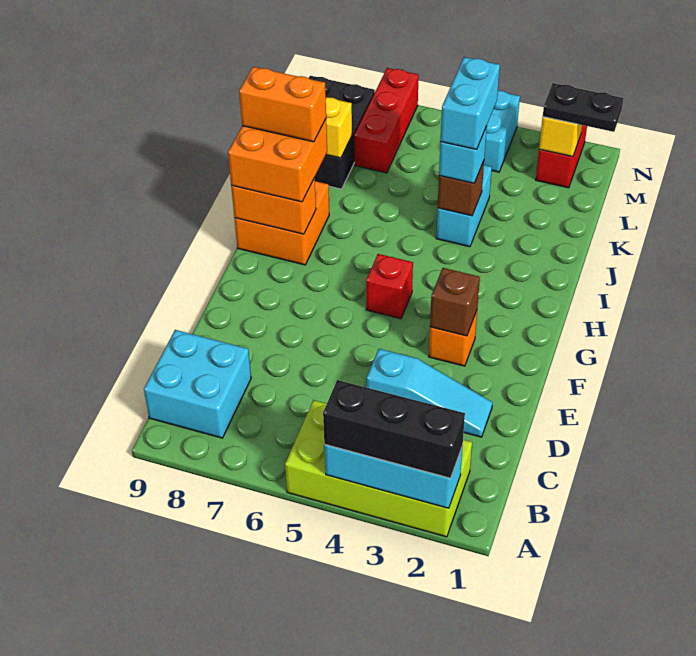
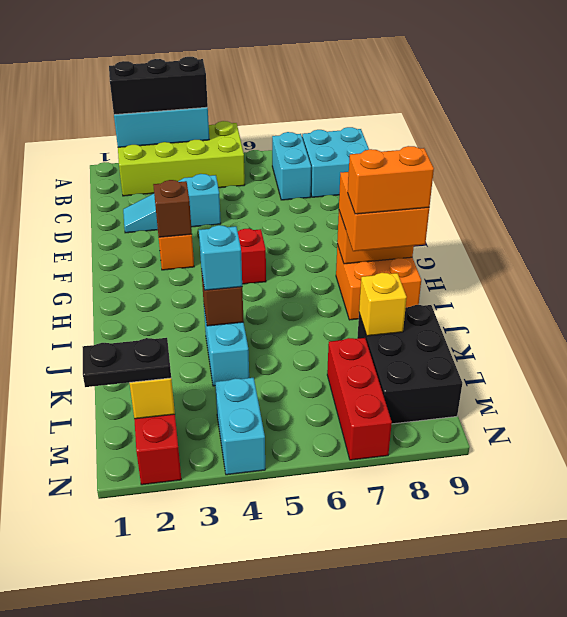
cyan 1x2 brick [440,57,500,150] -> cyan 1x2 brick moved to [272,132,311,200]

